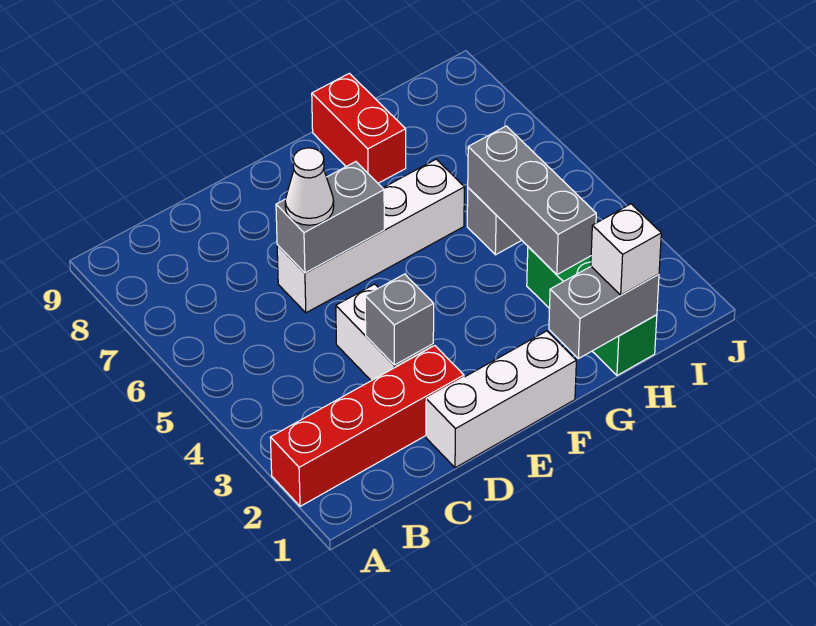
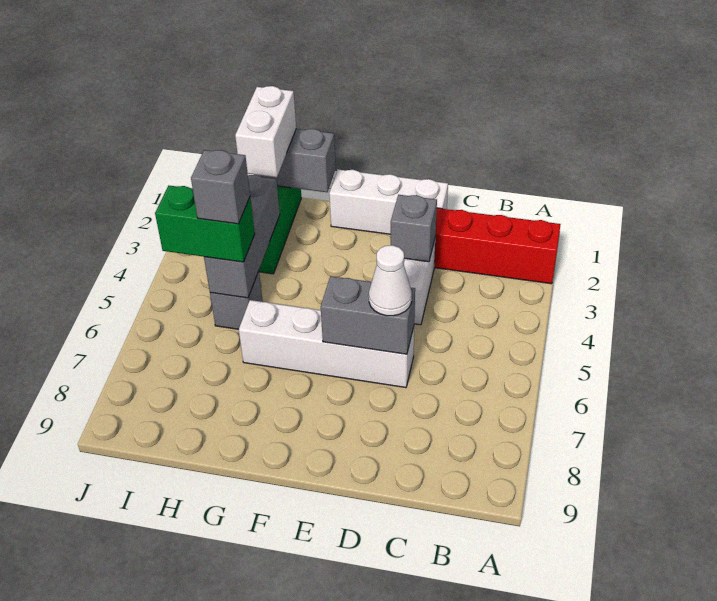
red 1x2 brick [312,73,406,183] -> none
white 1x1 brick [591,204,661,295] -> white 1x2 brick [235,86,296,177]
none -> green 1x2 brick [155,186,255,262]
none -> grey 1x1 brick [191,150,250,224]

